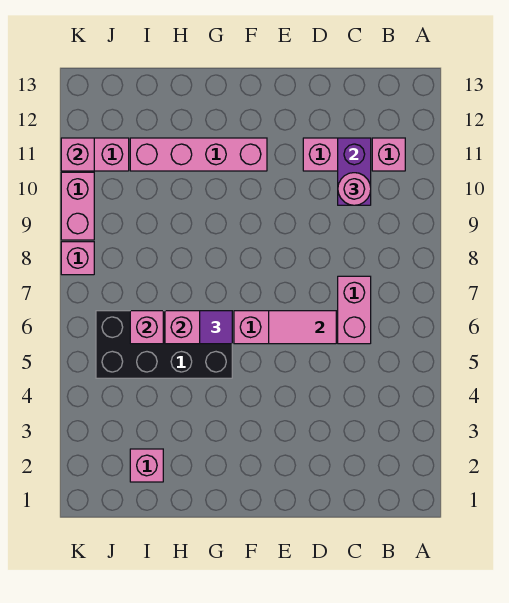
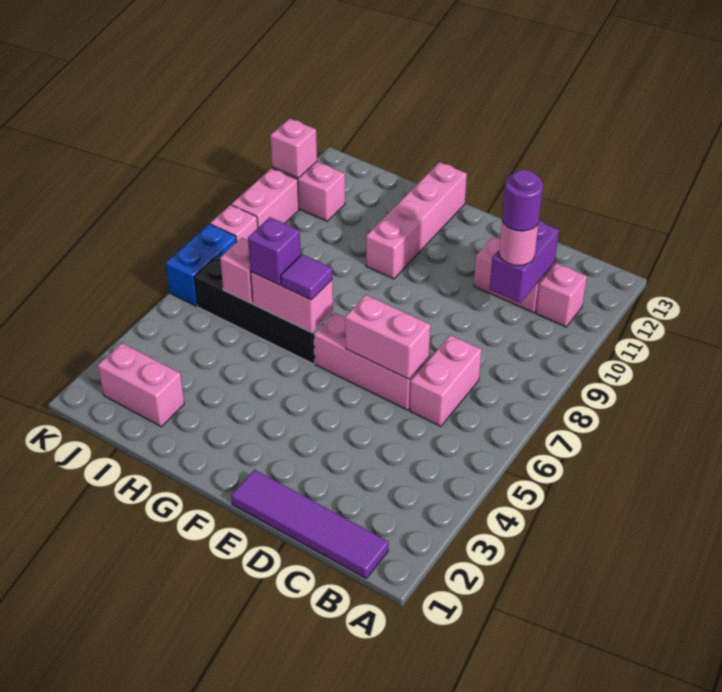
none -> purple 1x4 tile [231,470,389,578]
none -> purple 1x1 round brick [502,170,543,231]
pink 1x2 tile [269,311,336,344] -> pink 1x2 brick [345,295,430,379]
pink 1x4 brick [130,138,267,171] -> pink 1x4 brick turned to [366,162,467,279]
black 2x4 brick [96,311,232,378] -> black 1x4 brick [194,257,333,364]
none -> purple 1x1 brick [248,217,301,285]
pink 1x1 brick [130,449,163,482] -> pink 1x2 brick [98,343,184,427]
none -> blue 1x2 brick [166,224,236,306]

